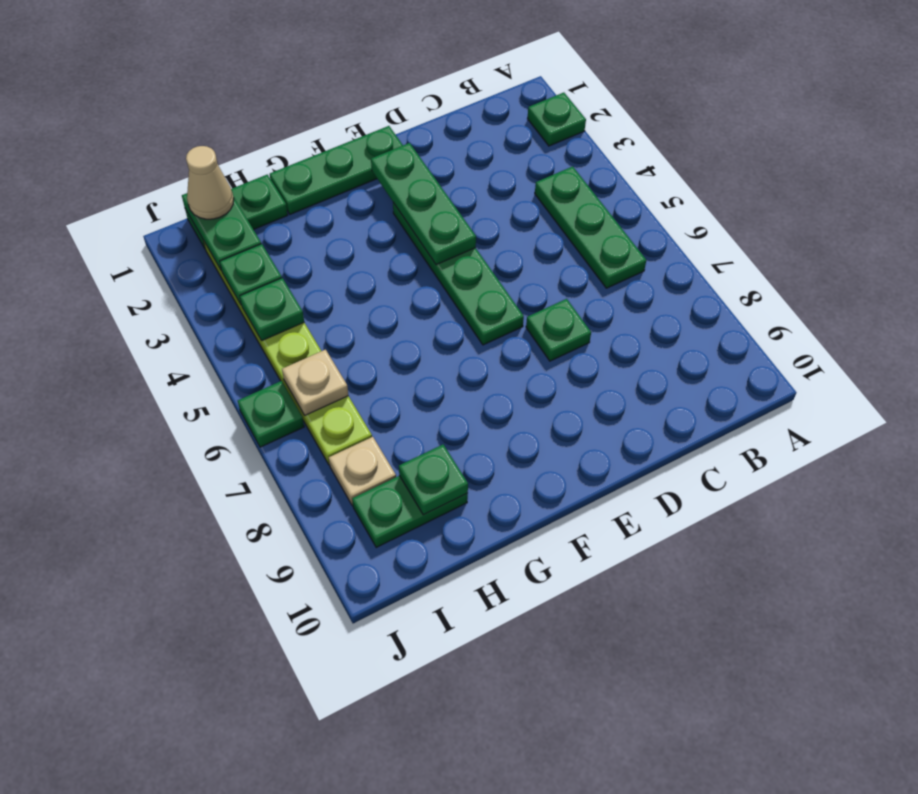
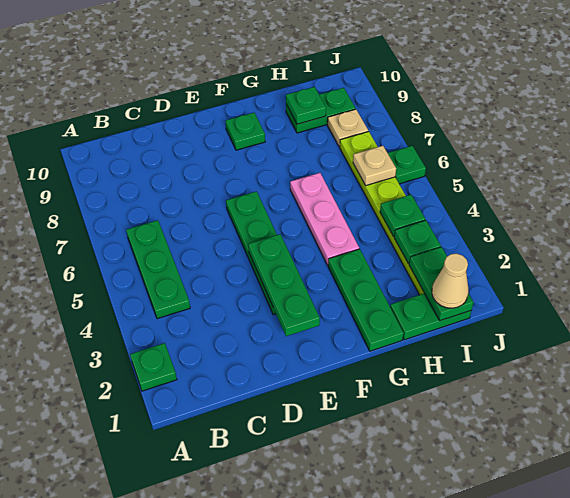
green 1x1 plate [526,299,591,361] -> green 1x1 plate moved to [226,113,265,150]
green 1x3 plate [270,126,403,214] -> green 1x3 plate turned to [328,249,404,351]
none -> pink 1x3 plate [290,173,359,265]

